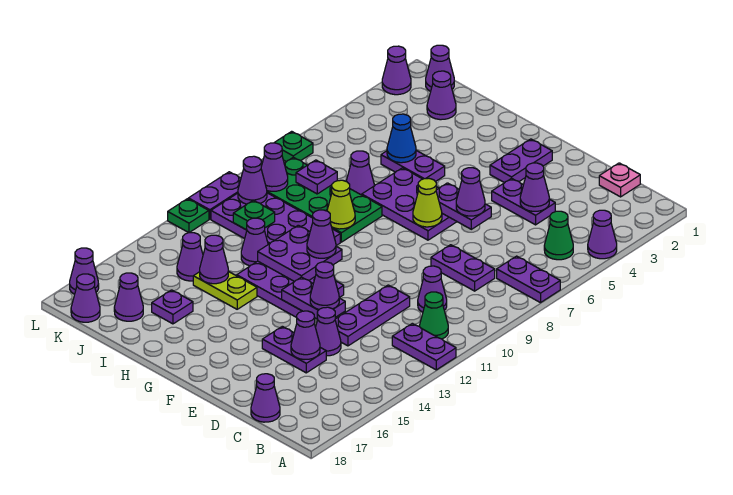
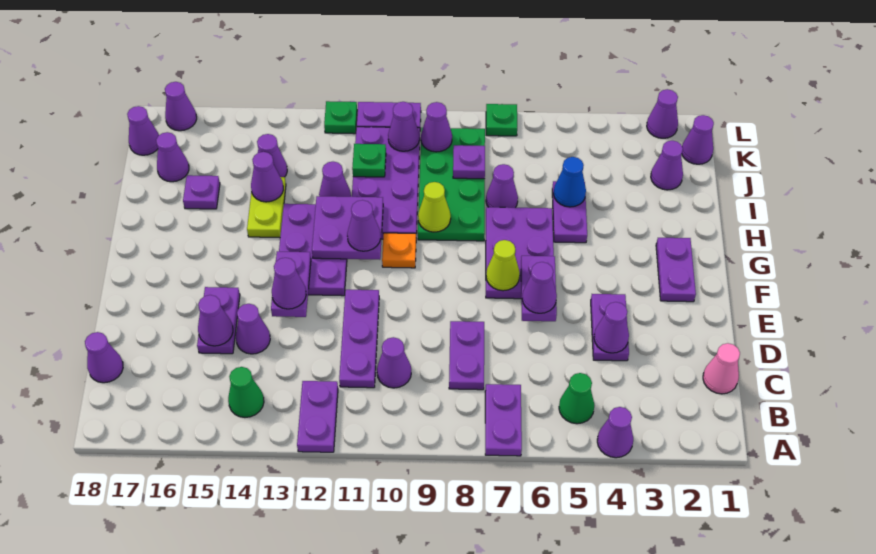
green 1x1 cone [419,292,448,339] -> green 1x1 cone moved to [228,367,264,417]
pink 1x1 plate [599,163,640,197] -> pink 1x1 cone [703,343,740,394]
purple 1x3 plate [335,285,410,346] -> purple 1x3 plate turned to [339,290,379,388]
purple 1x2 plate [490,139,552,183] -> purple 1x2 plate turned to [656,238,696,302]
none -> orange 1x1 plate [382,233,416,268]

